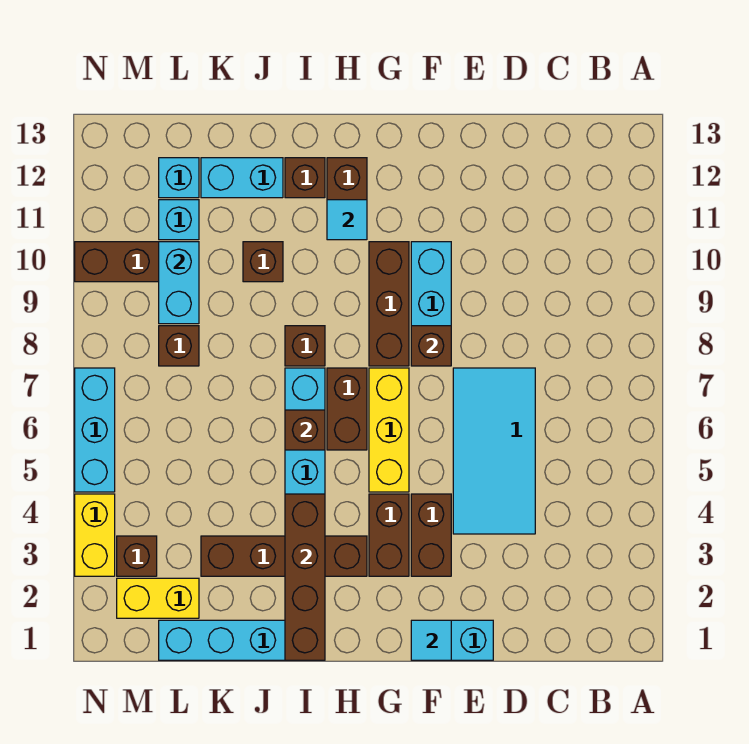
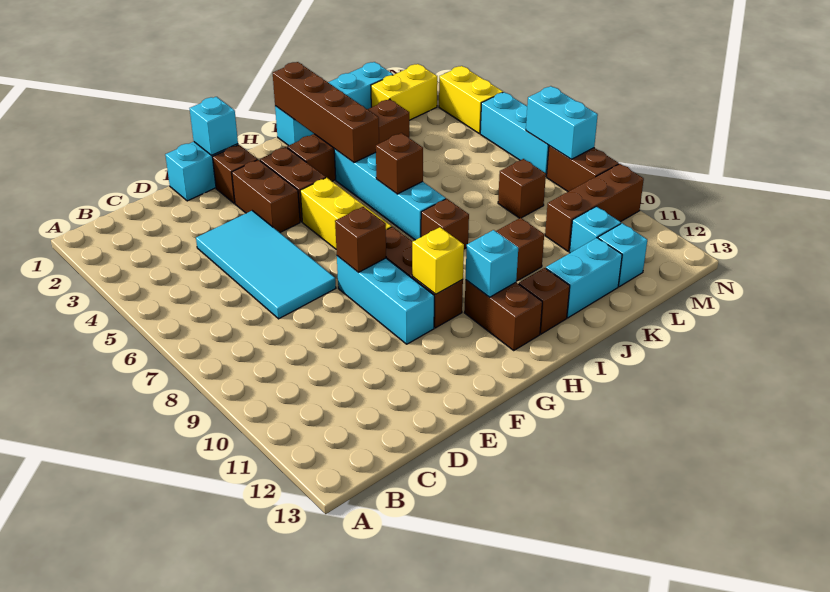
cyan 1x1 tile [411,620,451,660] -> cyan 1x1 brick [190,97,238,155]
none -> yellow 1x1 brick [412,227,464,294]
brown 1x2 brick [327,368,367,450] -> brown 1x2 brick moved to [547,146,619,192]
cyan 1x1 tile [327,200,367,240] -> cyan 1x1 brick [466,230,518,297]
cyan 1x2 brick [159,242,199,324] -> cyan 1x2 brick moved to [526,86,598,159]
brown 1x1 brick [117,536,157,576] -> brown 1x1 brick moved to [213,145,258,203]

